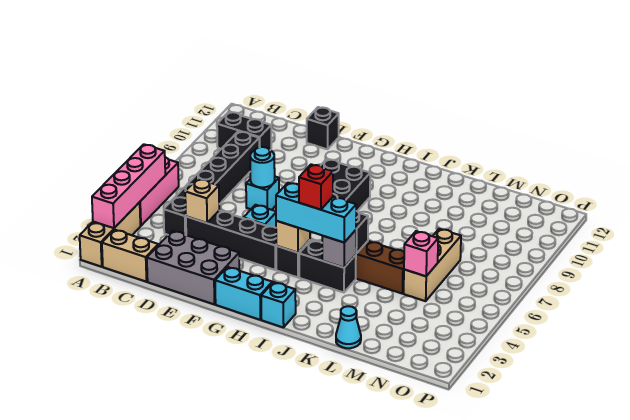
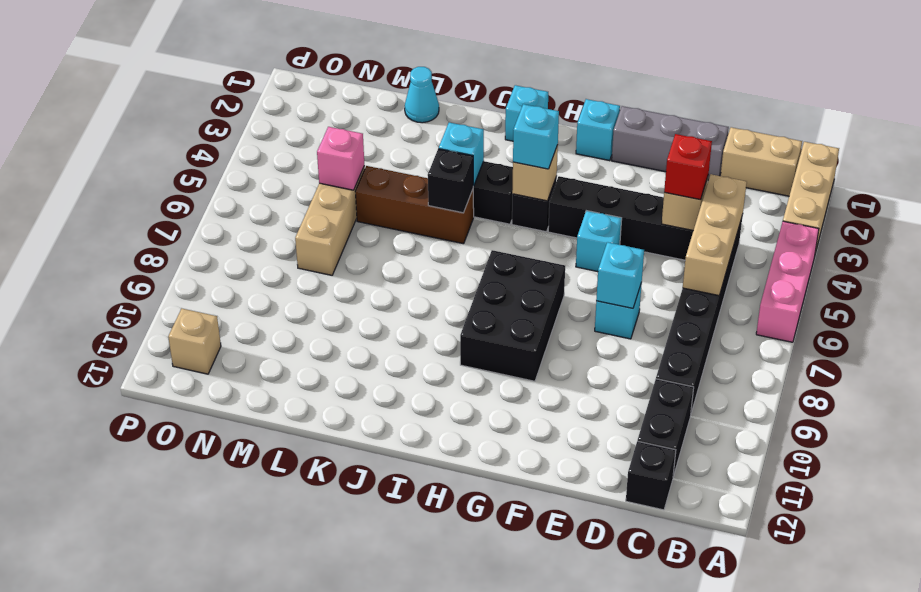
pink 1x4 brick [92,144,165,228] -> none
black 1x2 brick [217,112,271,150] -> black 1x2 brick turned to [638,379,694,477]
none -> tan 1x3 brick [683,174,747,296]
grey 2x3 brick [147,231,239,304] -> grey 1x3 brick [612,106,729,180]
cyan 1x1 round brick [250,147,275,187] -> cyan 1x1 brick [596,242,644,308]
black 1x1 brick [307,107,339,149] -> black 1x1 brick moved to [626,441,676,510]
cyan 1x2 brick [215,267,272,320] -> cyan 1x1 brick [576,99,620,161]
cyan 1x3 brick [276,183,356,242] -> cyan 1x1 brick [513,104,559,169]
red 1x1 brick [299,164,333,210] -> red 1x1 brick moved to [664,134,712,200]
grey 1x1 brick [322,230,356,268] -> cyan 1x1 brick [439,122,484,186]
none -> tan 1x1 brick [168,309,221,374]

